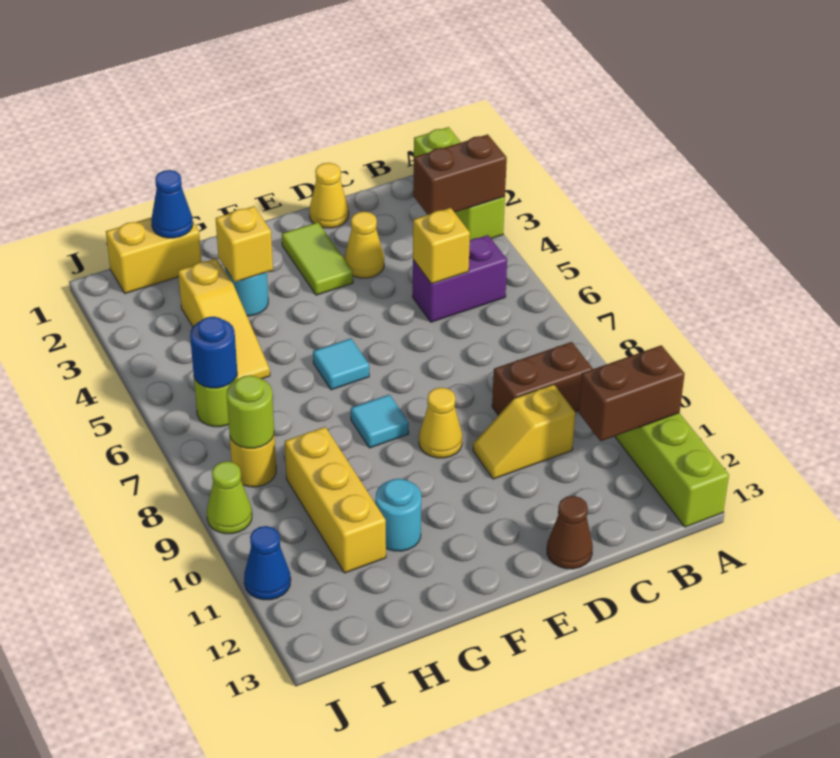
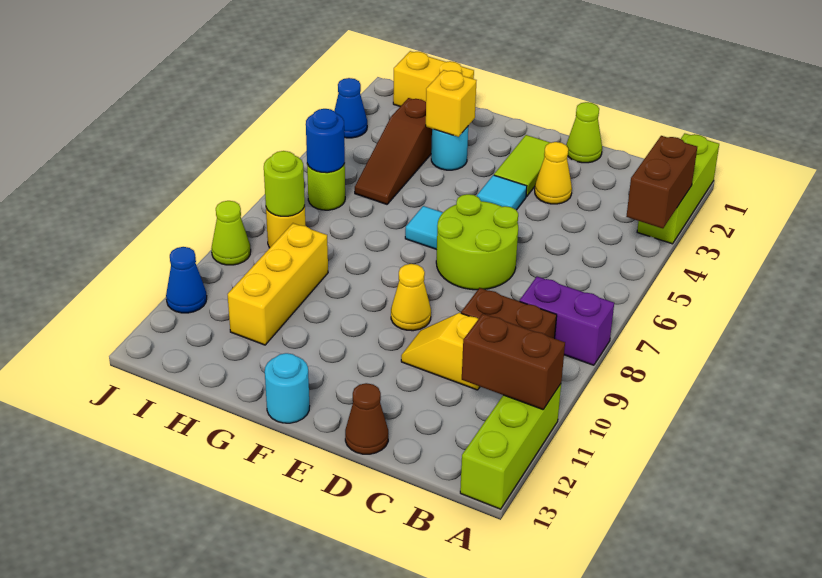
brown 1x2 brick [413,134,507,215] -> brown 1x2 brick turned to [626,136,697,228]
purple 1x2 brick [413,235,507,322] -> purple 1x2 brick moved to [520,277,614,365]
yellow 1x1 brick [413,208,470,284] -> none
yellow 1x1 cone [309,163,349,228] -> lime 1x1 cone [566,102,602,163]
none -> lime 2x2 round brick [436,194,518,290]
cyan 1x1 tile [351,395,409,448] -> cyan 1x1 tile moved to [477,175,527,210]
cyan 1x1 round brick [376,479,421,551] -> cyan 1x1 round brick moved to [265,353,309,423]
blue 1x1 cone [151,170,193,238] -> blue 1x1 cone moved to [334,78,367,138]
yellow 1x3 slope [178,258,270,379] -> brown 1x3 slope [355,98,432,204]

